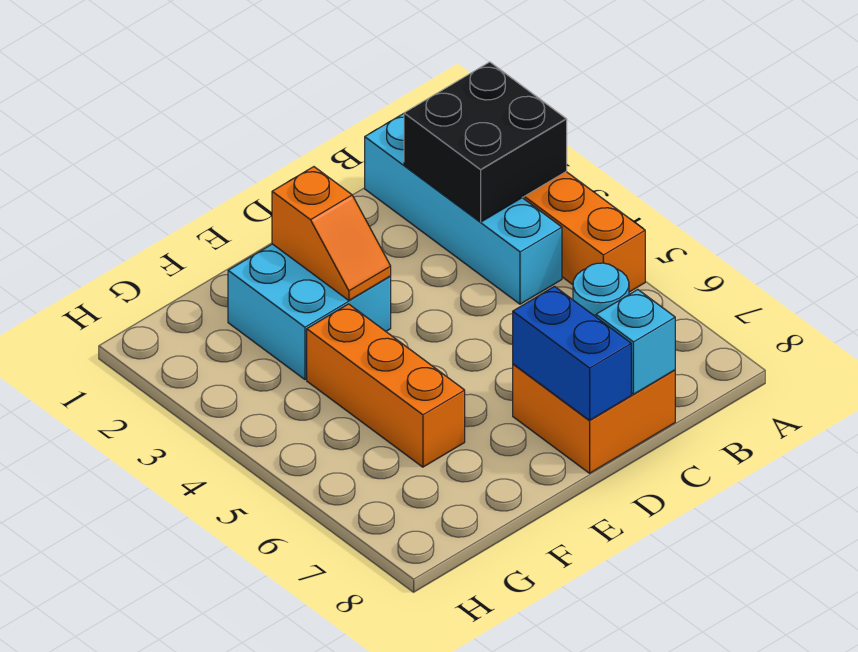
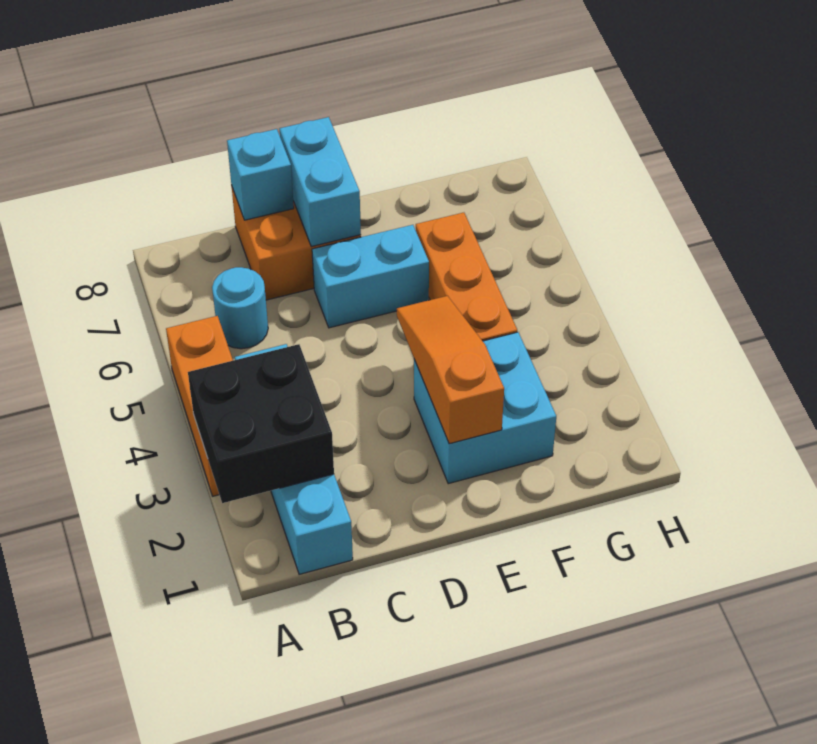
none -> cyan 1x2 brick [312,225,429,328]
blue 1x2 brick [513,287,631,420] -> cyan 1x2 brick [280,117,361,247]
orange 1x2 slope [272,167,391,300] -> orange 1x3 slope [397,296,504,444]

